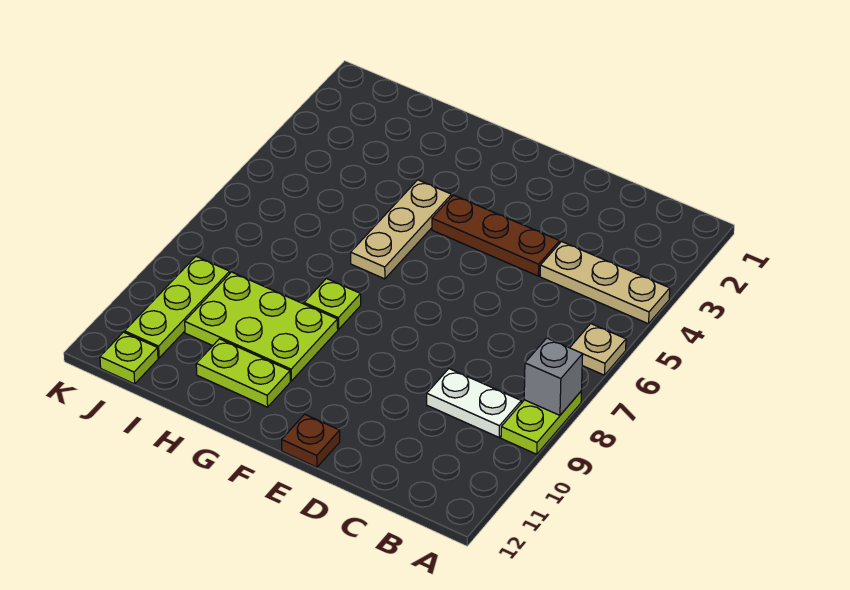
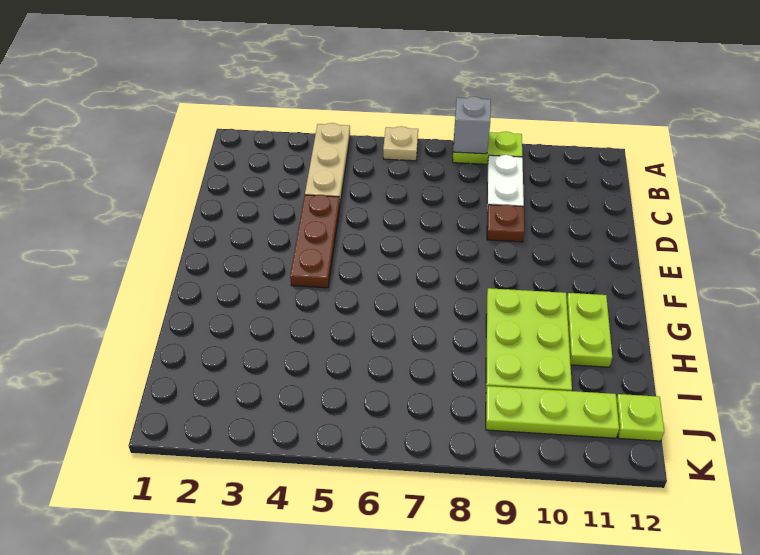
brown 1x1 plate [282,414,340,467] -> brown 1x1 plate moved to [487,205,524,242]
tan 1x3 plate [351,180,452,279] -> none
lime 1x1 plate [304,279,361,329] -> none

